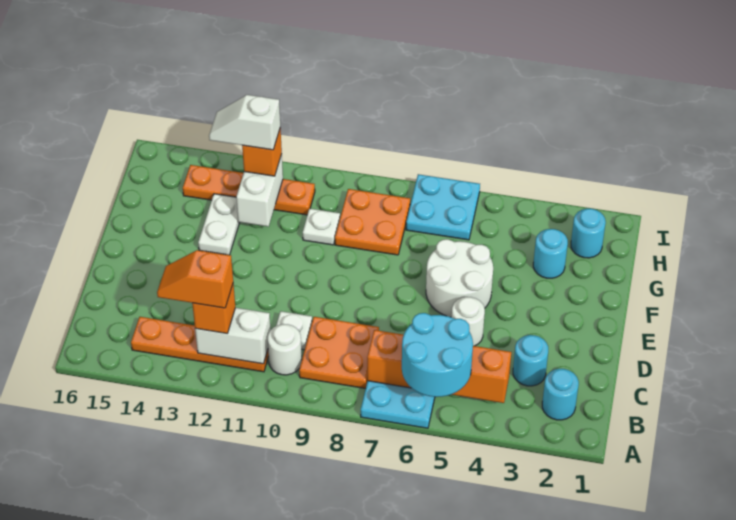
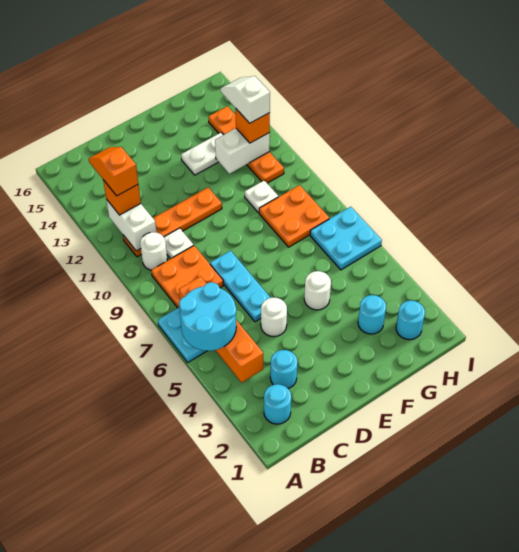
orange 1x4 plate [131,317,269,372] -> orange 1x4 plate turned to [123,188,222,257]
none -> cyan 1x3 plate [210,251,271,322]
white 2x2 round brick [426,239,493,317] -> white 1x1 round brick [304,271,331,310]

